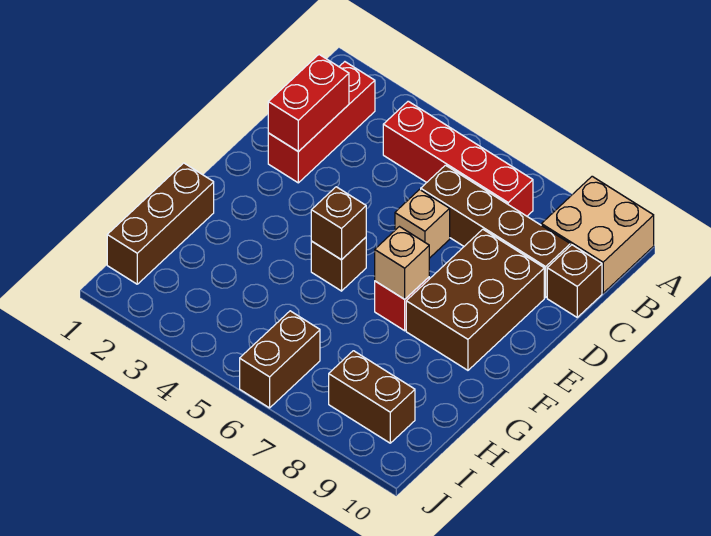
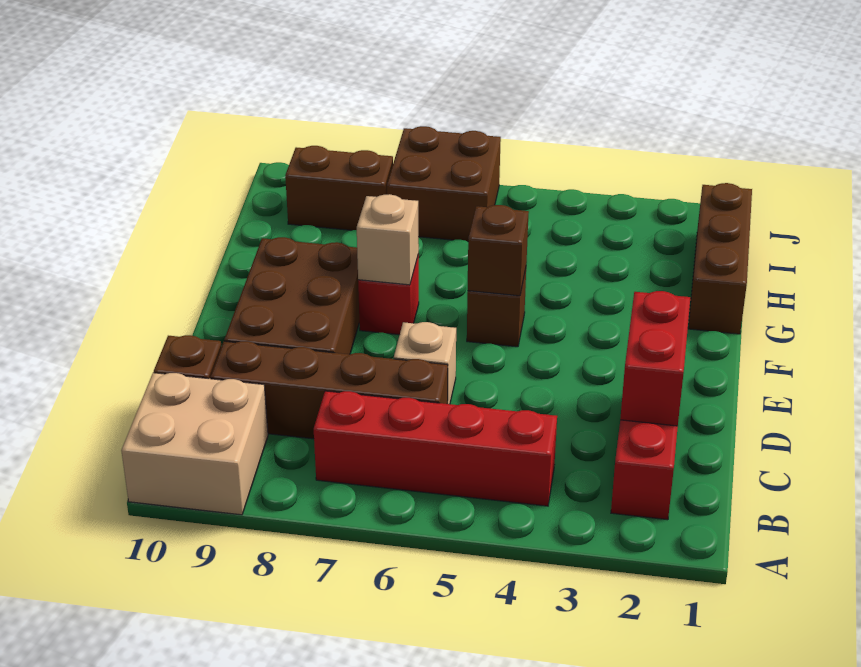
brown 1x2 brick [240,311,320,408] -> brown 2x2 brick [387,126,501,241]

